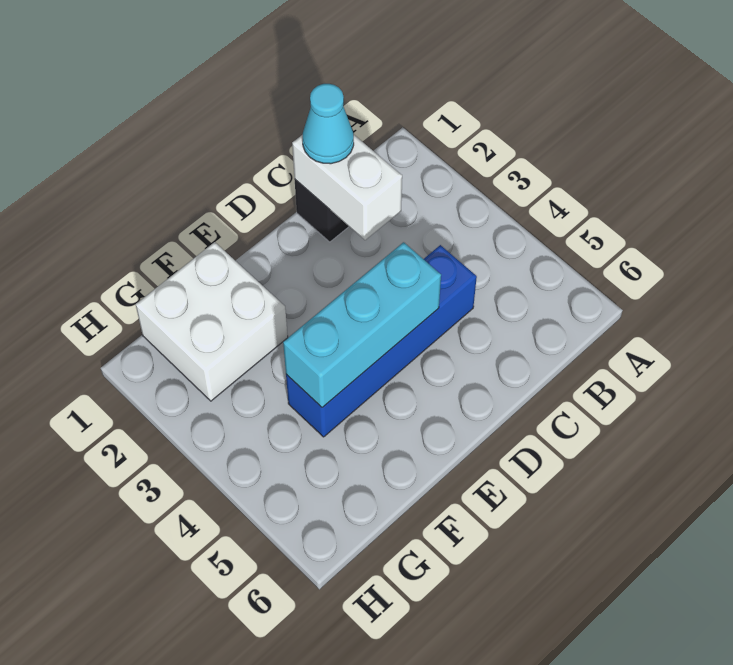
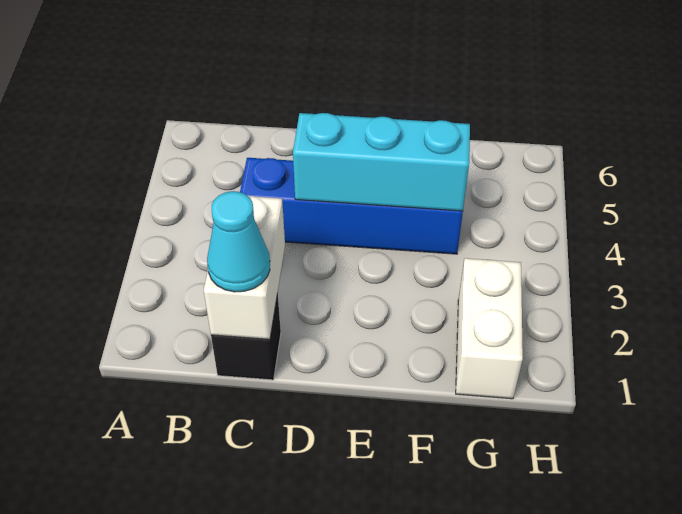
white 2x2 brick [136,242,288,401] -> white 1x2 brick [456,258,523,399]

